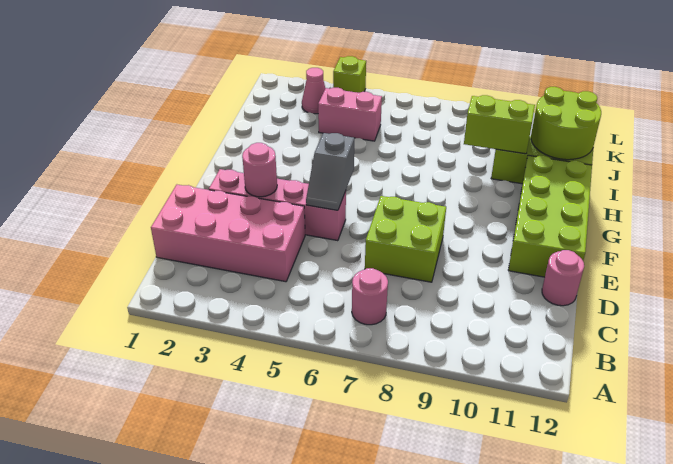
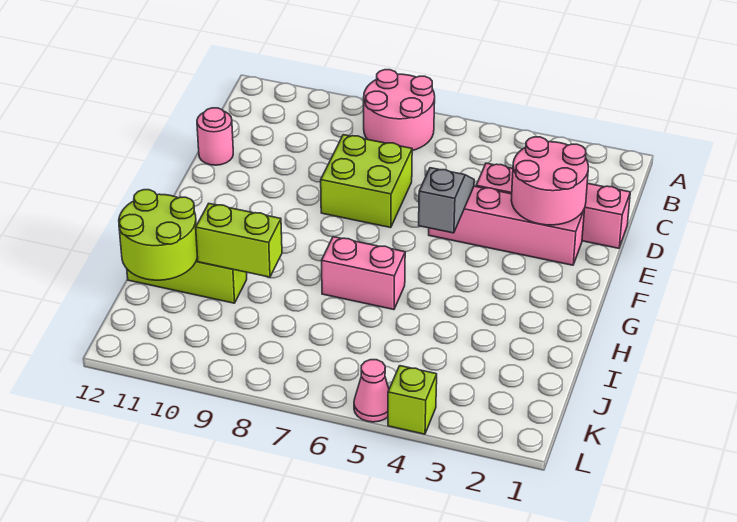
pink 1x1 round brick [352,268,388,325] -> pink 2x2 round brick [364,70,435,151]
pink 2x4 brick [151,185,305,282] -> pink 1x4 brick [476,163,630,248]
pink 1x1 round brick [242,143,277,197] -> pink 2x2 round brick [511,137,588,225]
lime 2x4 brick [508,155,592,277] -> none
pink 1x2 brick [318,88,382,141] -> pink 1x2 brick moved to [322,237,405,310]
pink 1x1 cone [302,68,325,114] -> pink 1x1 cone moved to [354,360,389,422]

